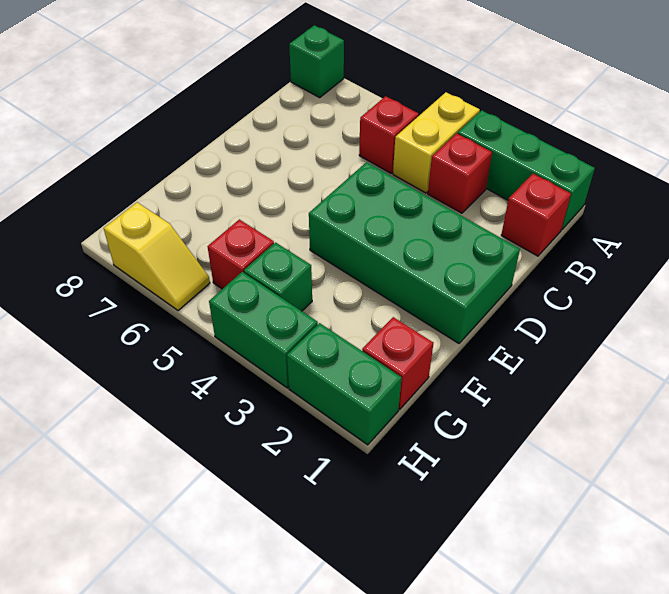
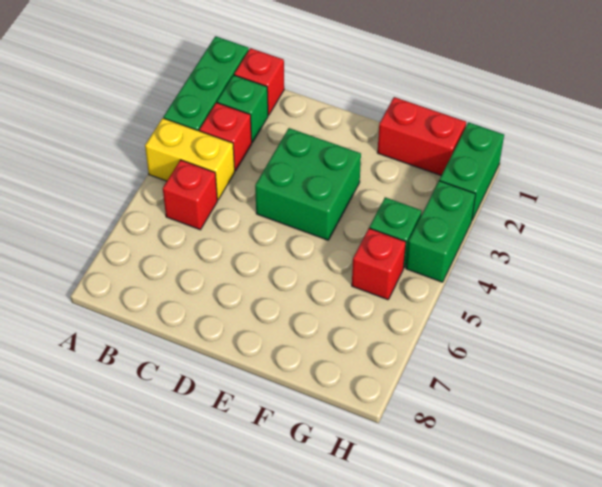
green 1x1 brick [289,25,344,98] -> green 1x1 brick moved to [217,75,268,142]
green 2x4 brick [309,162,520,343] -> green 2x2 brick [255,128,361,240]
red 1x1 brick [362,317,433,409] -> red 1x2 brick [377,97,466,175]
yellow 1x2 slope [104,202,210,311] -> none

